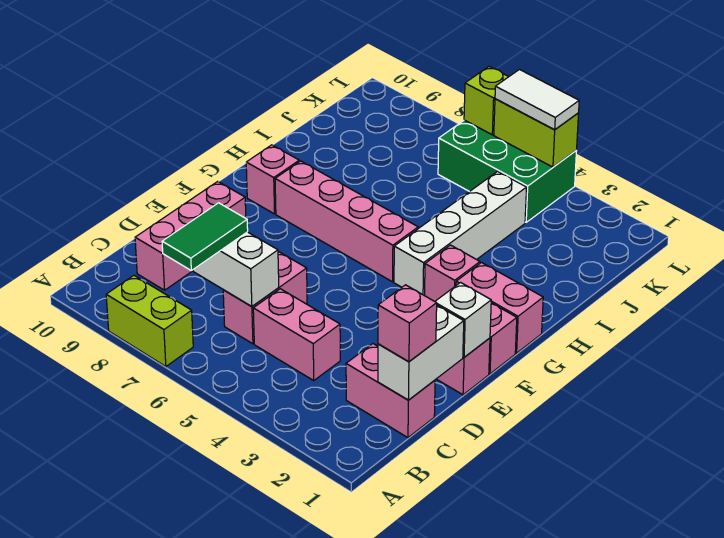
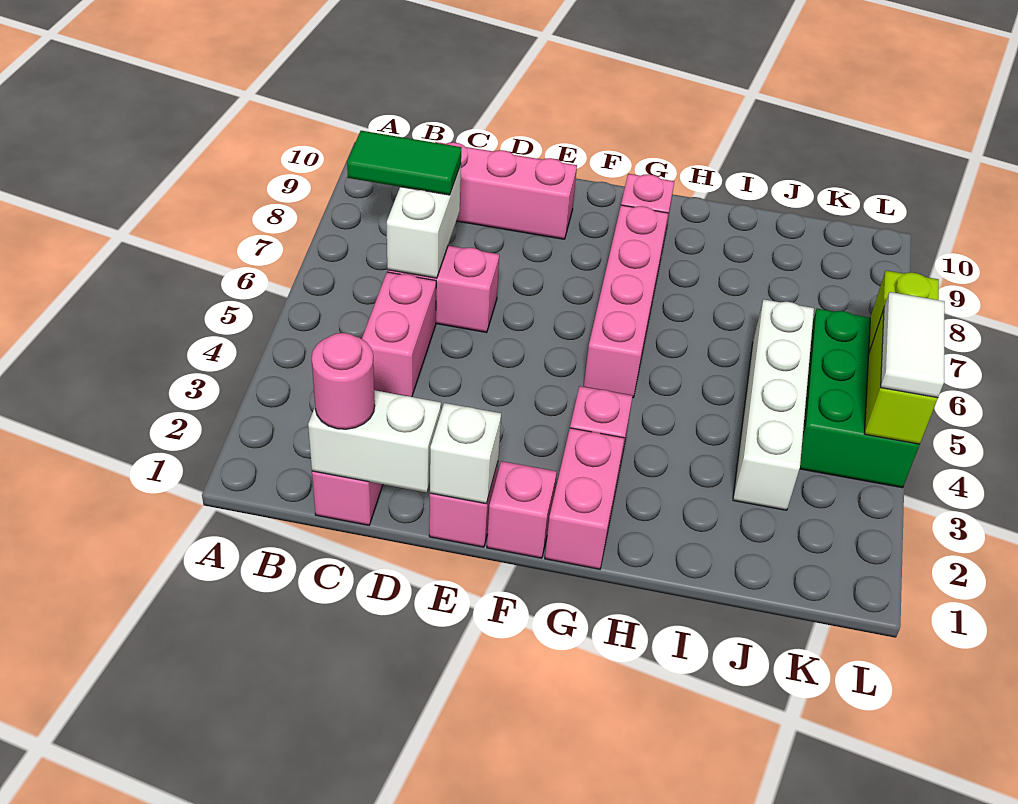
lime 1x2 brick [106,276,193,367] -> none
pink 1x1 brick [378,285,437,362] -> pink 1x1 round brick [312,333,375,429]
white 1x4 brick [394,172,527,296] -> white 1x4 brick turned to [733,299,814,510]

